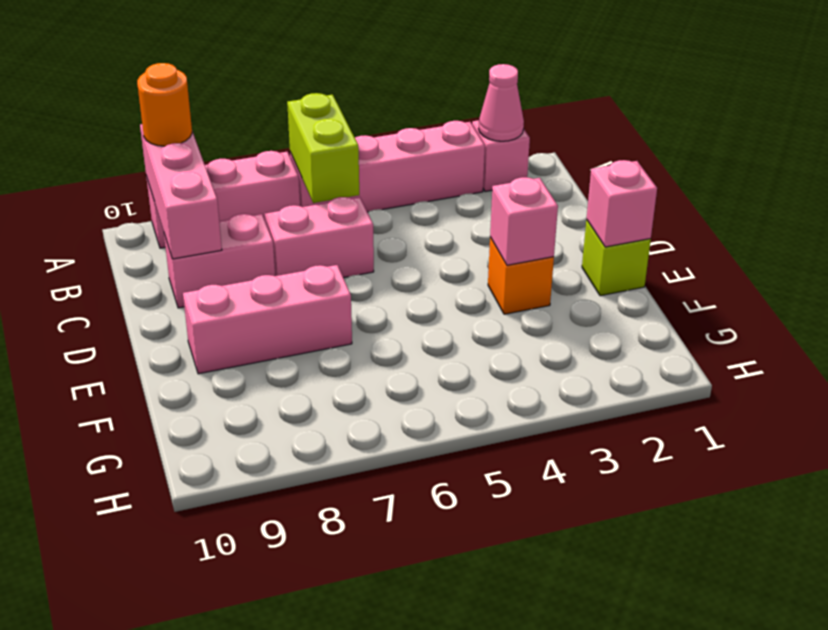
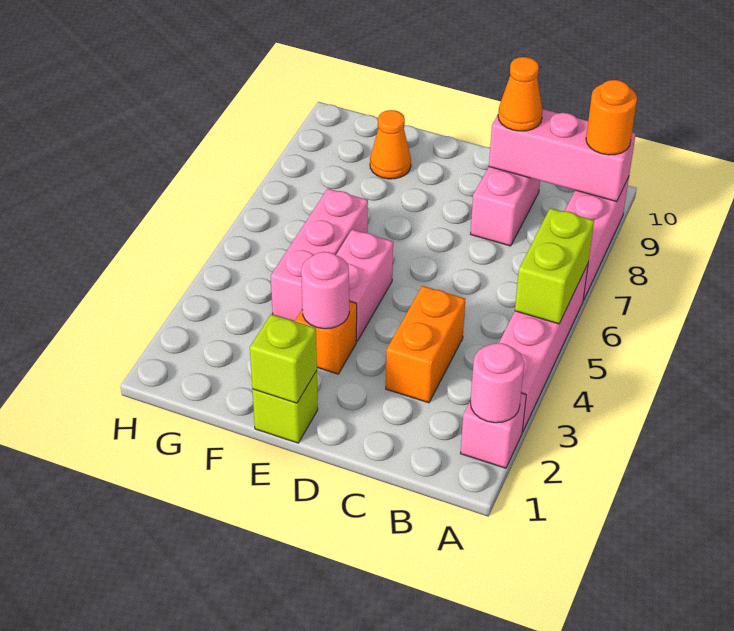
pink 1x1 cone [479,64,524,141] -> pink 1x1 round brick [470,343,524,423]
lime 1x2 brick [287,93,359,203] -> lime 1x2 brick turned to [515,208,594,324]
none -> orange 1x2 brick [386,286,465,403]
pink 1x2 brick [265,197,374,278] -> pink 1x2 brick moved to [336,229,393,341]
none -> orange 1x1 cone [498,57,543,131]
pink 1x1 brick [586,160,657,247] -> lime 1x1 brick [250,314,317,403]
pink 1x1 brick [490,177,558,265] -> pink 1x1 round brick [301,252,349,329]
pink 1x3 brick [183,265,352,374] -> pink 1x3 brick moved to [271,188,368,321]
none -> orange 1x1 cone [370,110,411,179]

